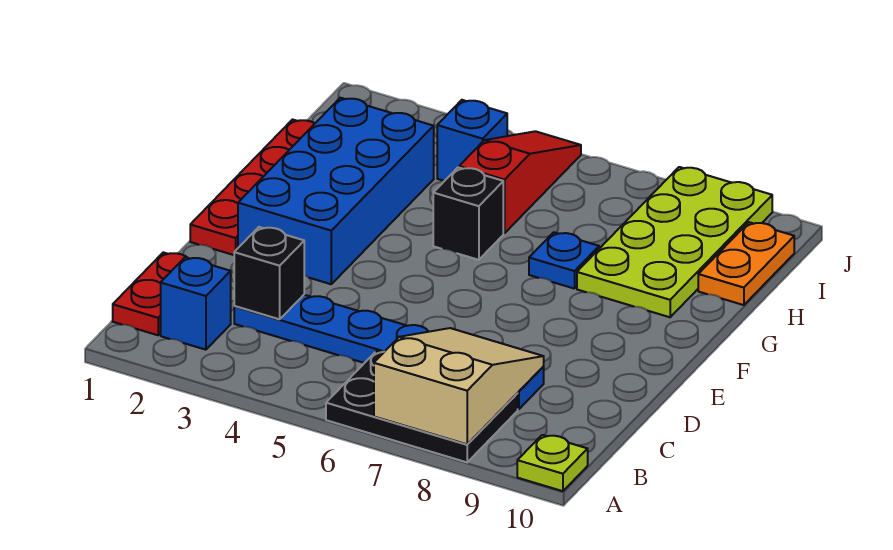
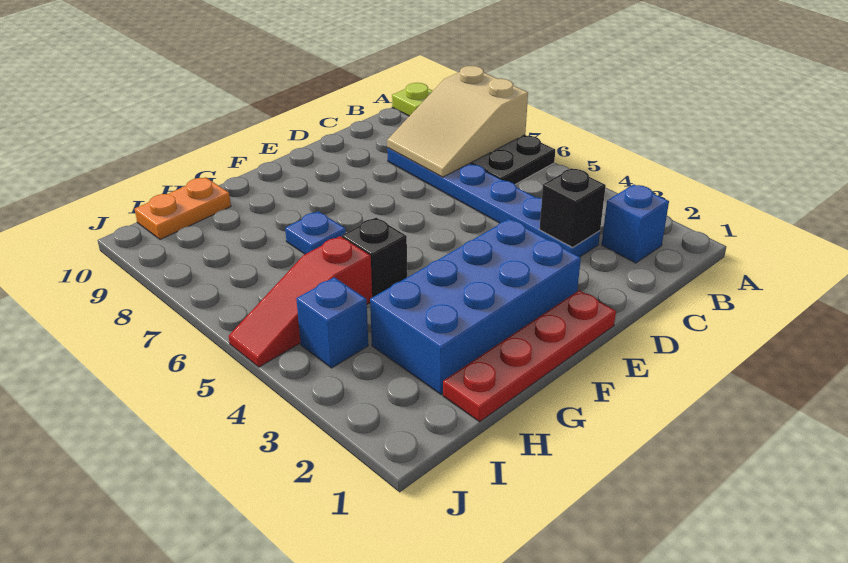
red 1x2 plate [113,252,187,335] -> none
lime 2x4 plate [577,167,772,317] -> none

